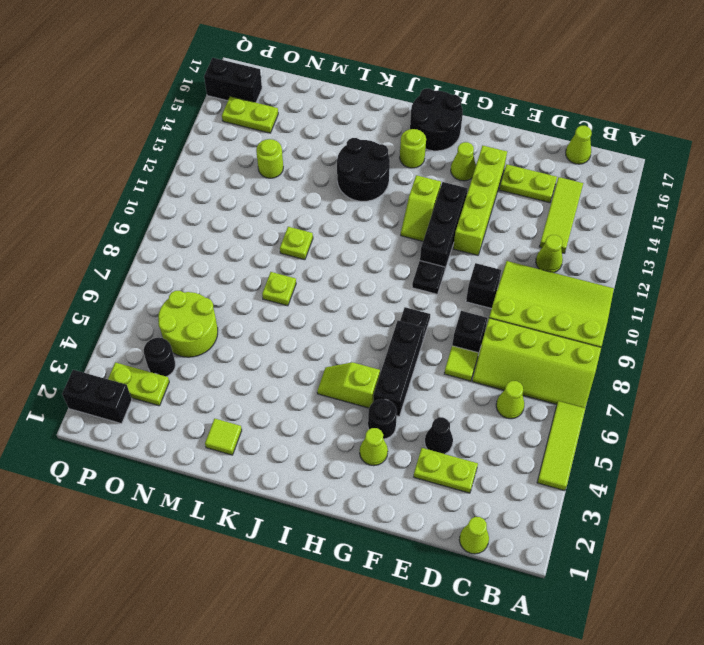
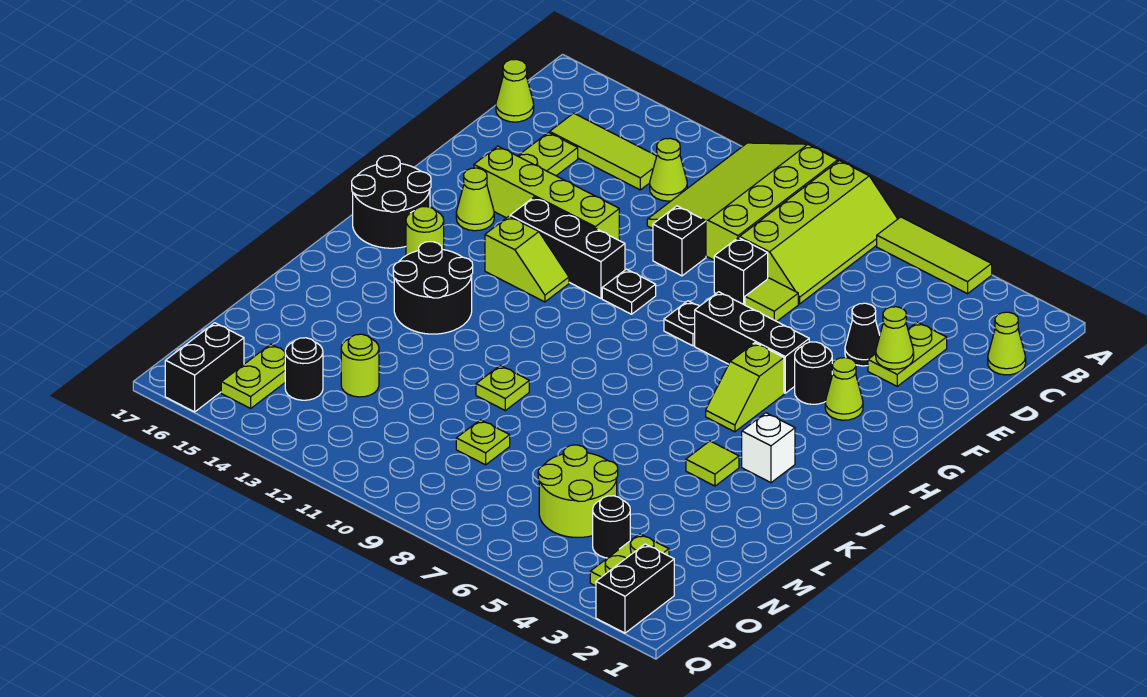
lime 1x1 cone [496,381,525,419] -> lime 1x1 cone moved to [876,307,914,369]
none -> white 1x1 brick [742,413,795,483]
lime 1x1 tile [205,419,242,455] -> lime 1x1 tile moved to [686,441,739,486]
lime 1x1 plate [262,272,296,306] -> lime 1x1 plate moved to [456,420,510,465]
none -> black 1x1 round brick [285,338,323,400]

